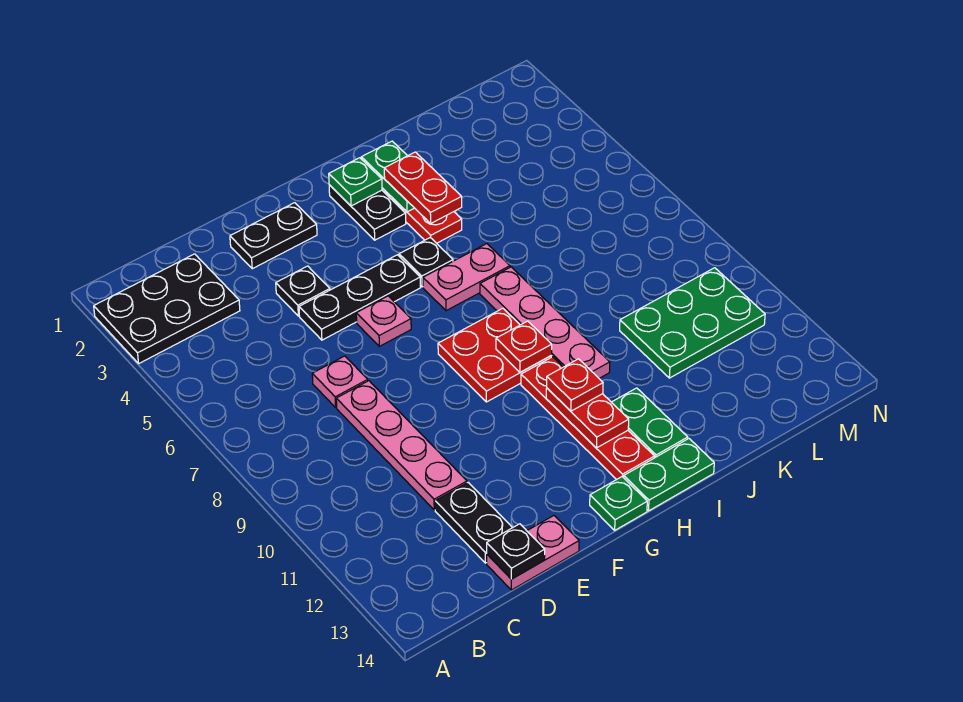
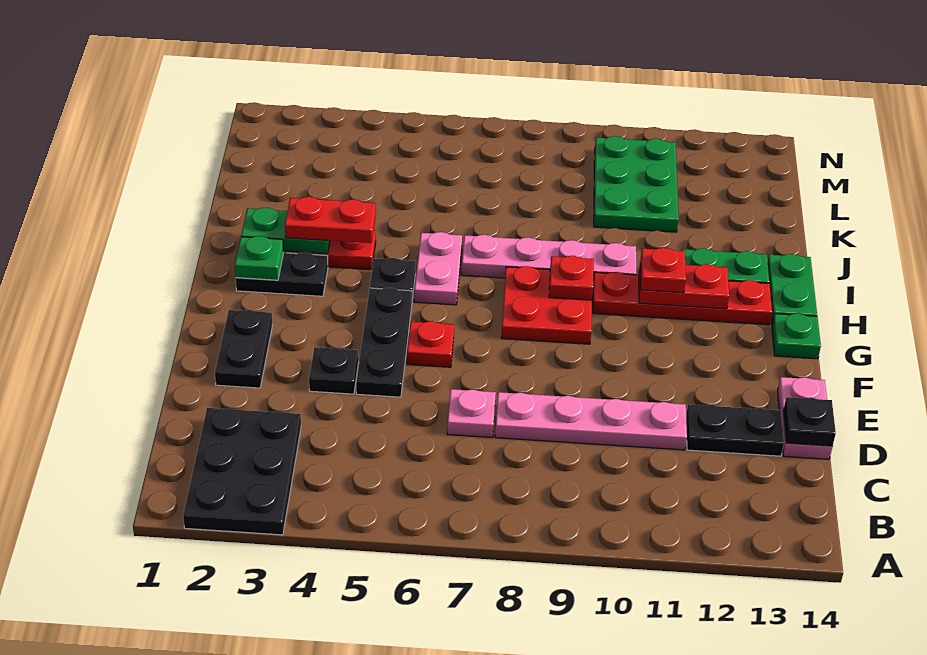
pink 1x1 plate [356,296,411,346] -> red 1x1 plate [407,321,454,367]

